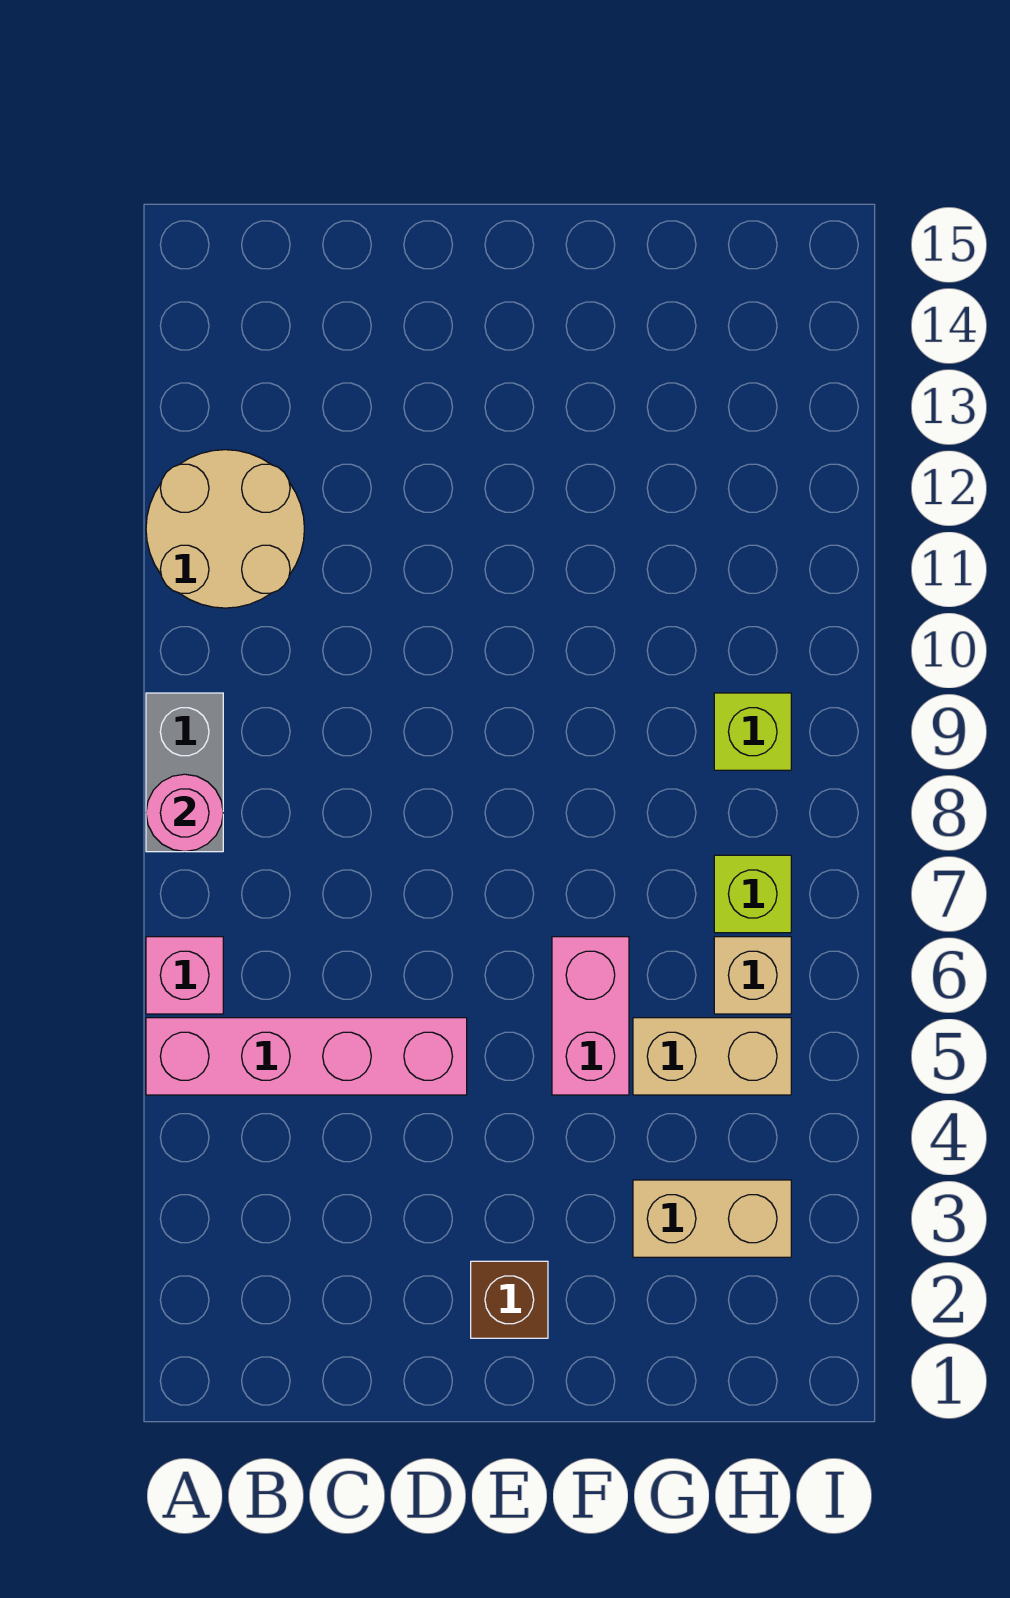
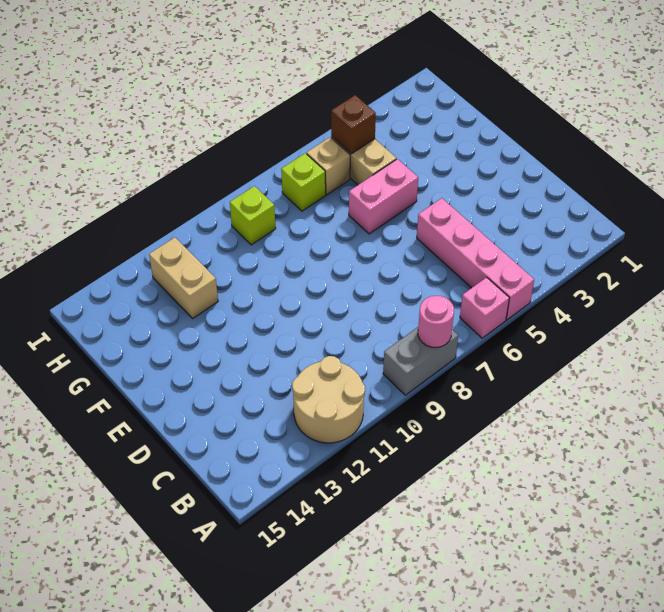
brown 1x1 brick [471,1261,548,1338] -> brown 1x1 brick moved to [331,95,376,154]
tan 1x2 brick [633,1180,791,1257] -> tan 1x2 brick moved to [149,238,218,318]

